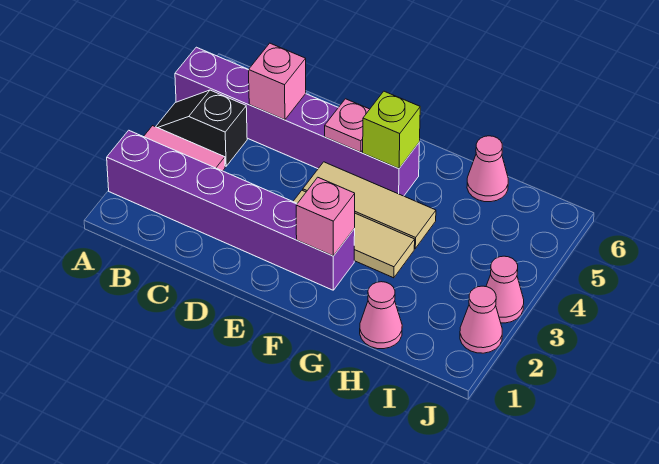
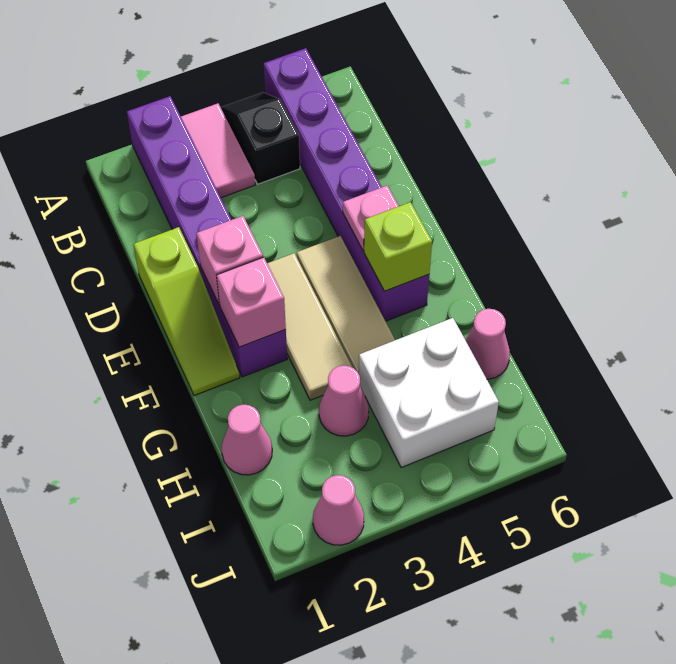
pink 1x1 brick [249,43,306,120] -> pink 1x1 brick moved to [196,216,263,305]
none -> lime 1x3 slope [133,227,240,396]
none -> white 2x2 brick [359,318,499,468]
pink 1x1 cone [486,256,524,323] -> pink 1x1 cone moved to [319,366,369,436]

